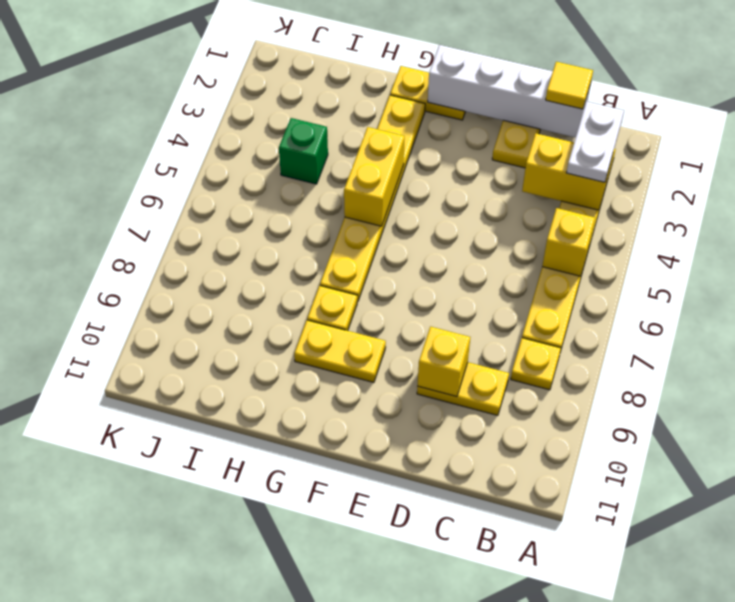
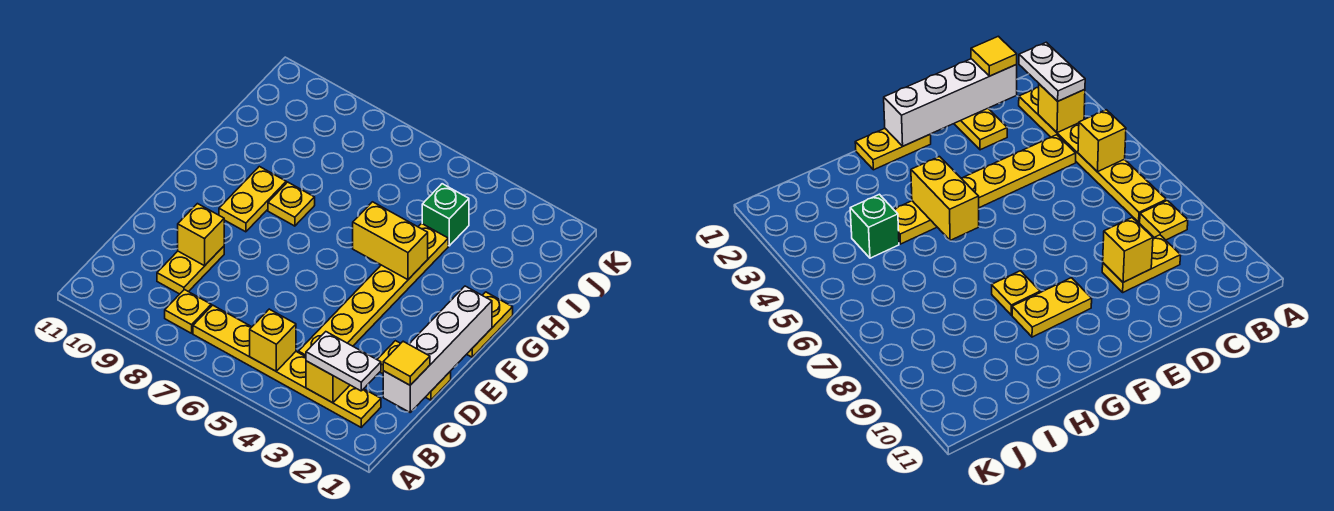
yellow 1x2 brick [522,133,612,210] -> yellow 1x1 brick [306,361,350,403]
yellow 1x6 plate [320,95,425,302] -> yellow 1x6 plate turned to [298,223,448,357]

